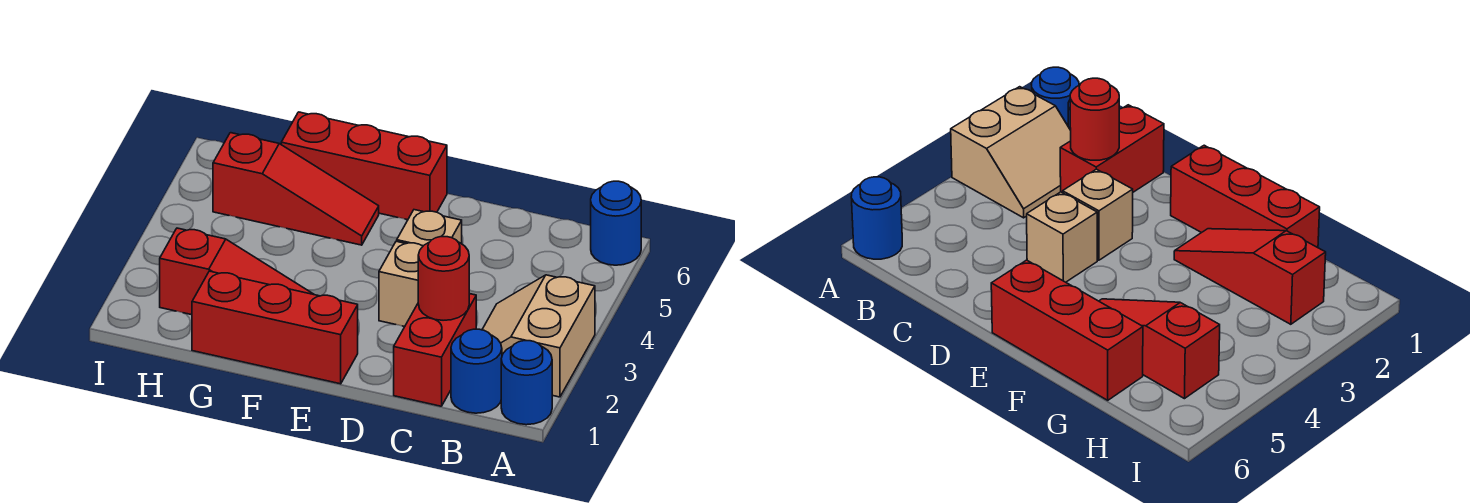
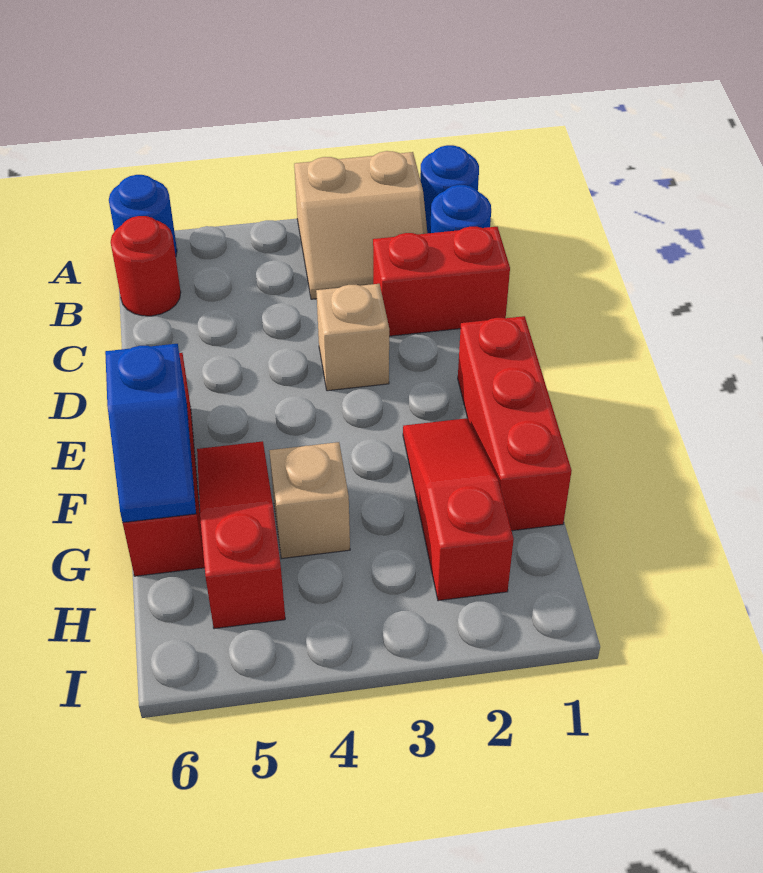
red 1x1 round brick [418,237,469,320] -> red 1x1 round brick moved to [111,216,181,316]
tan 1x1 brick [397,210,462,246] -> tan 1x1 brick moved to [269,442,350,558]
none -> blue 1x2 slope [105,344,196,523]

